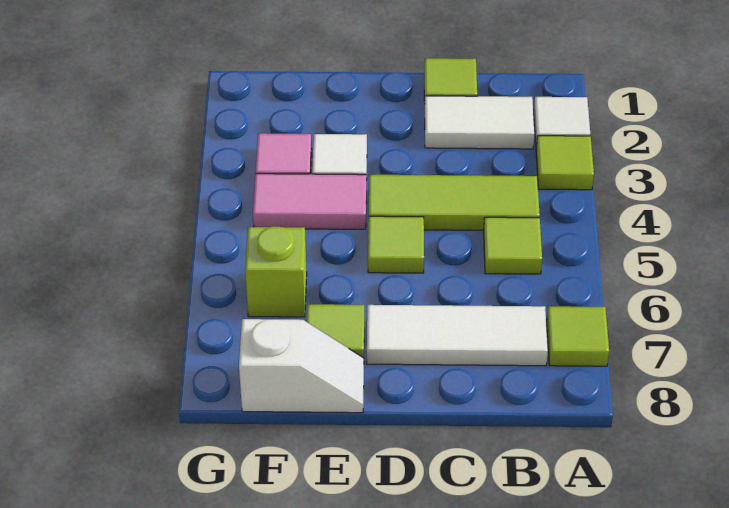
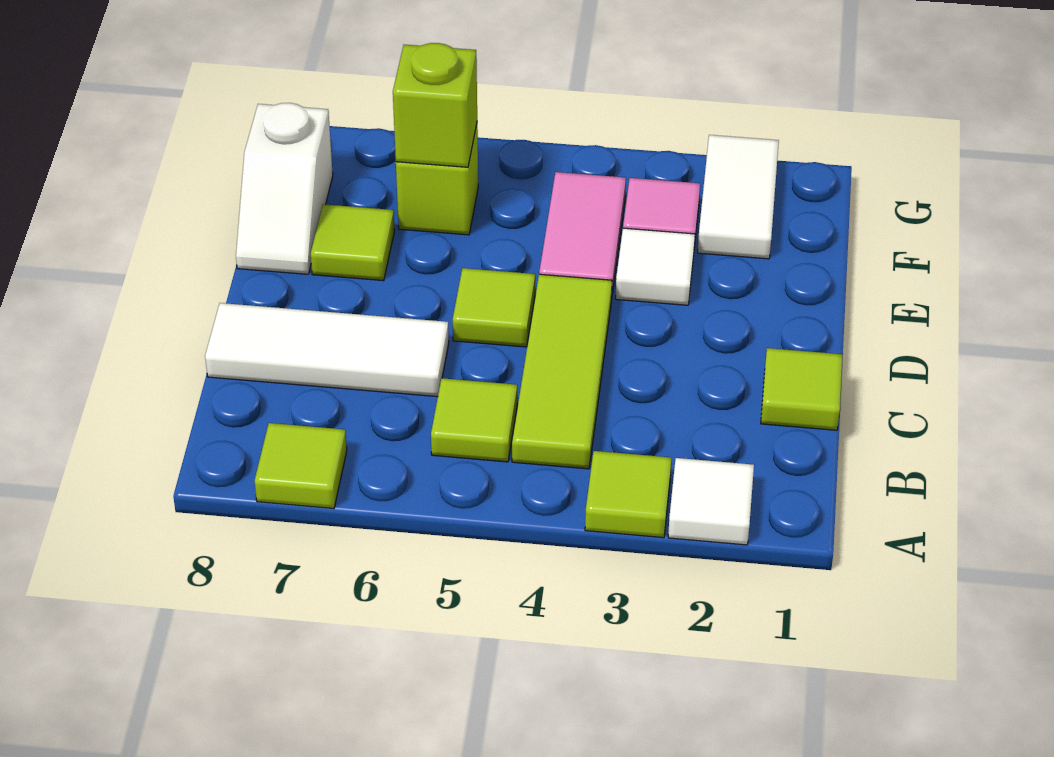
white 1x2 tile [425,96,535,149] -> white 1x2 tile moved to [698,135,779,259]
white 1x3 tile [367,305,548,366] -> white 1x3 tile turned to [205,303,449,397]
none -> lime 1x1 brick [393,43,477,167]

